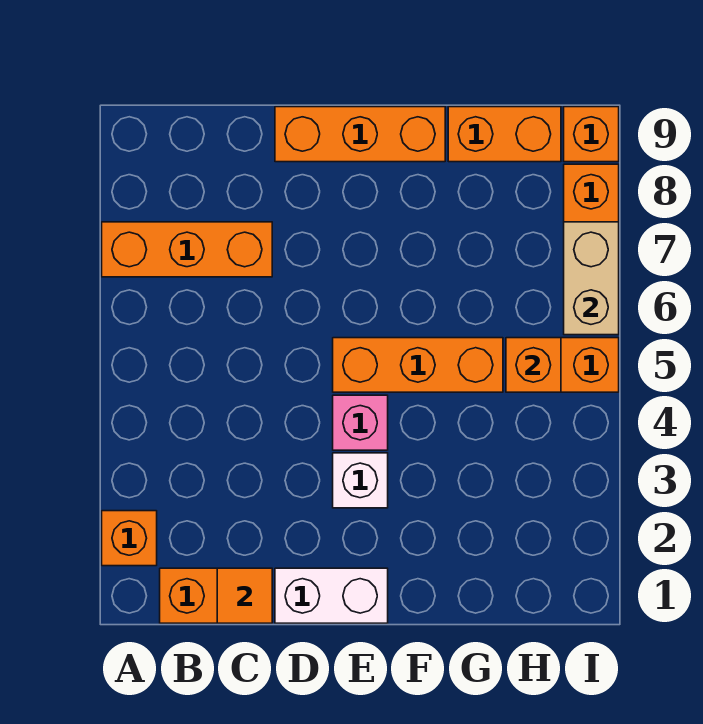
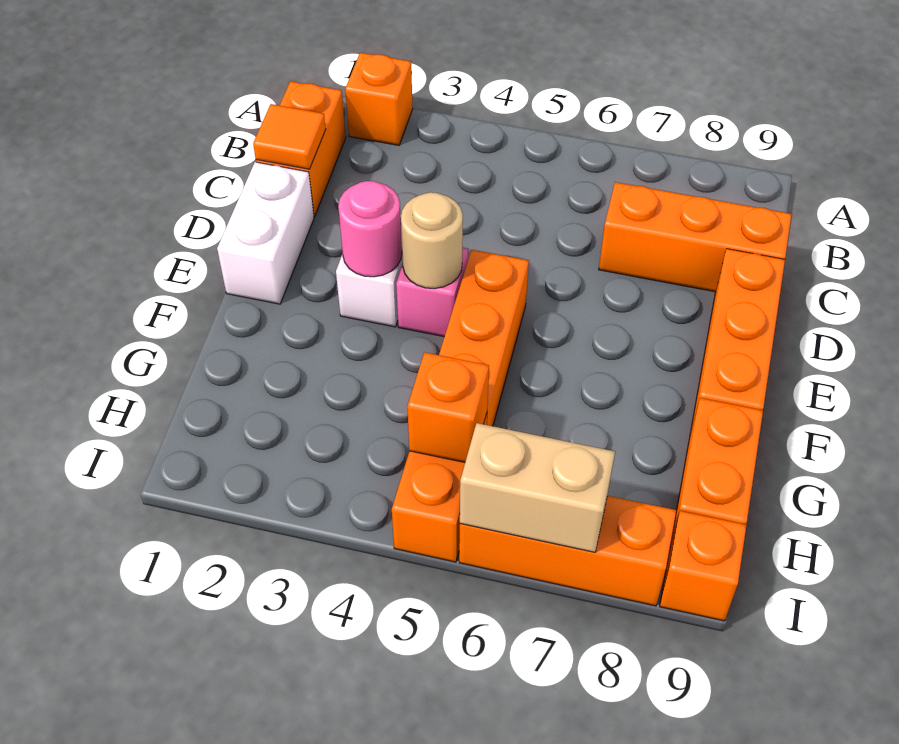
orange 1x3 brick [102,222,272,277] -> orange 1x3 brick turned to [599,182,792,292]
none -> pink 1x1 round brick [338,181,402,277]
none -> tan 1x1 round brick [401,192,463,289]

